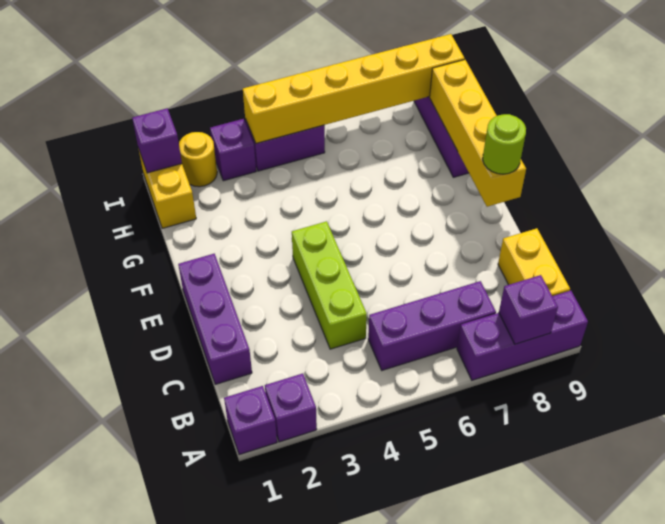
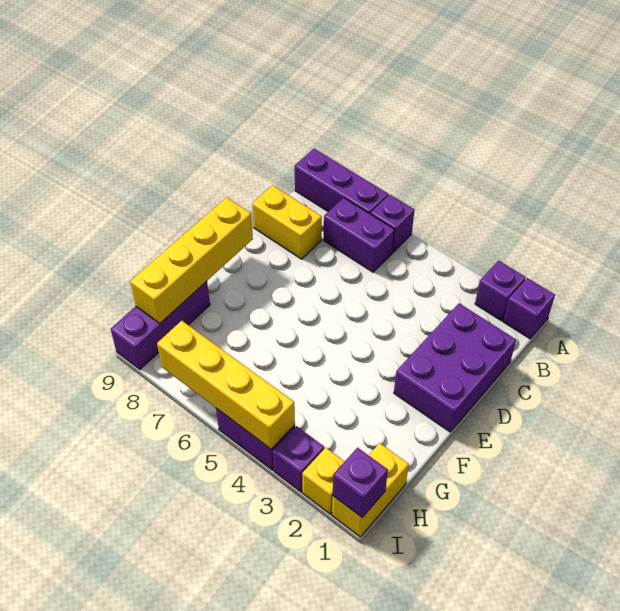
purple 1x1 brick [499,275,558,344] -> purple 1x1 brick moved to [370,194,414,252]
purple 1x3 brick [368,281,496,370] -> purple 1x2 brick [324,198,395,272]
yellow 1x2 brick [498,228,570,296] -> yellow 1x2 brick turned to [252,185,322,259]
purple 1x3 brick [178,254,252,384] -> purple 2x3 brick [394,303,516,432]
lime 1x3 brick [292,221,367,349] -> none
lime 1x1 round brick [483,114,526,174] -> none
yellow 1x1 round brick [179,132,217,187] -> yellow 1x1 brick [302,448,345,514]
yellow 1x6 brick [243,34,465,143] -> yellow 1x4 brick [157,321,295,449]

